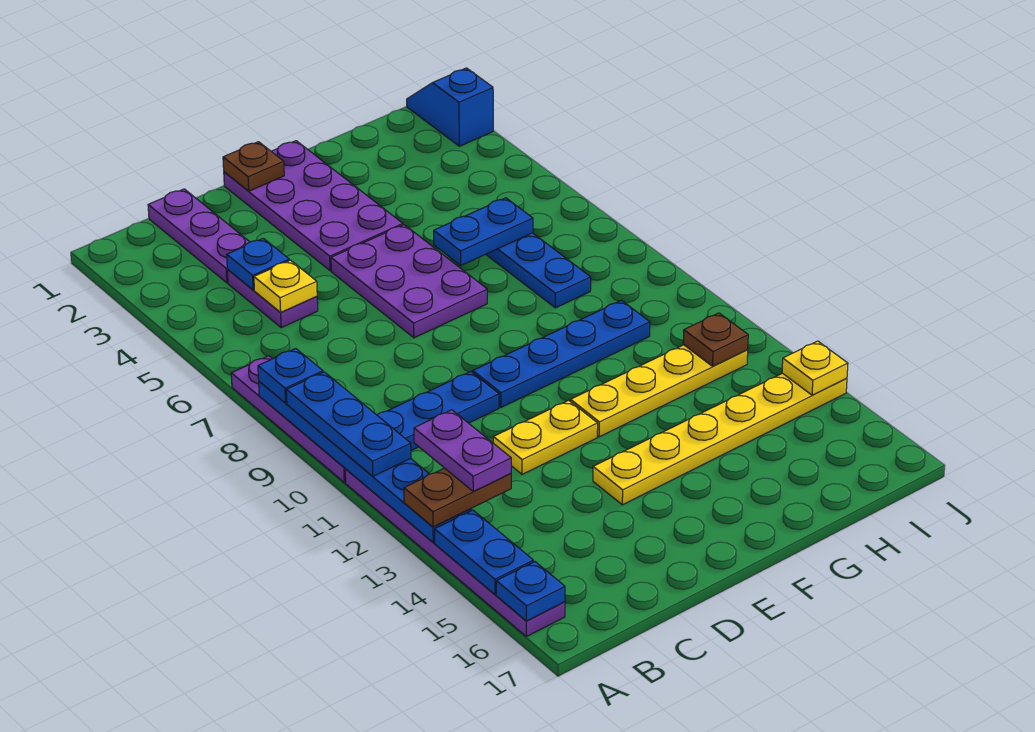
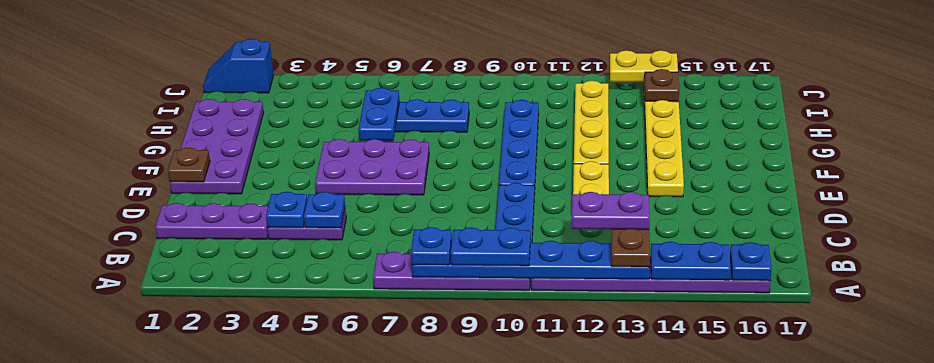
blue 1x3 plate [286,372,411,476] -> blue 1x2 plate [451,227,530,266]
yellow 1x1 plate [254,260,317,313] -> blue 1x1 plate [304,192,345,228]
purple 2x4 plate [224,141,403,271] -> purple 2x4 plate turned to [170,99,264,194]
brown 1x1 plate [683,313,748,366] -> brown 1x1 plate moved to [645,69,679,102]
yellow 1x1 plate [782,341,848,395] -> yellow 1x2 plate [610,50,678,82]

